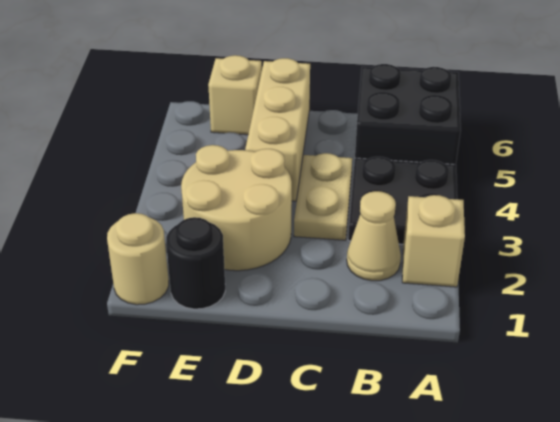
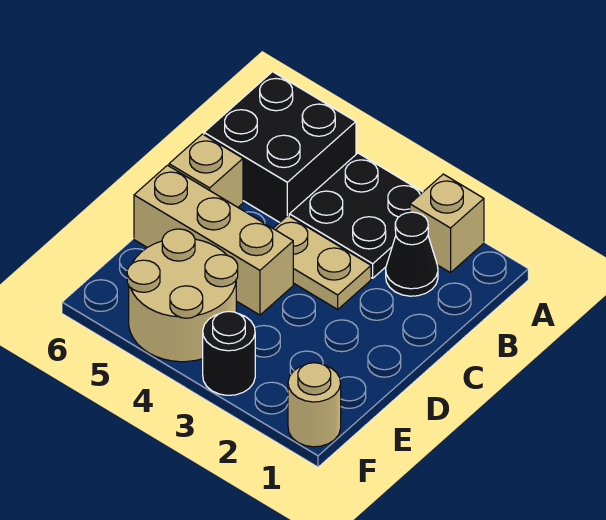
tan 1x1 cone [347,191,401,281] -> black 1x1 cone [386,212,438,296]
tan 2x2 round brick [181,145,292,271] -> tan 2x2 round brick moved to [127,229,238,362]
black 1x1 round brick [166,217,225,309] -> black 1x1 round brick moved to [203,311,255,395]
tan 1x1 brick [208,55,262,135] -> tan 1x1 brick moved to [169,134,243,207]

